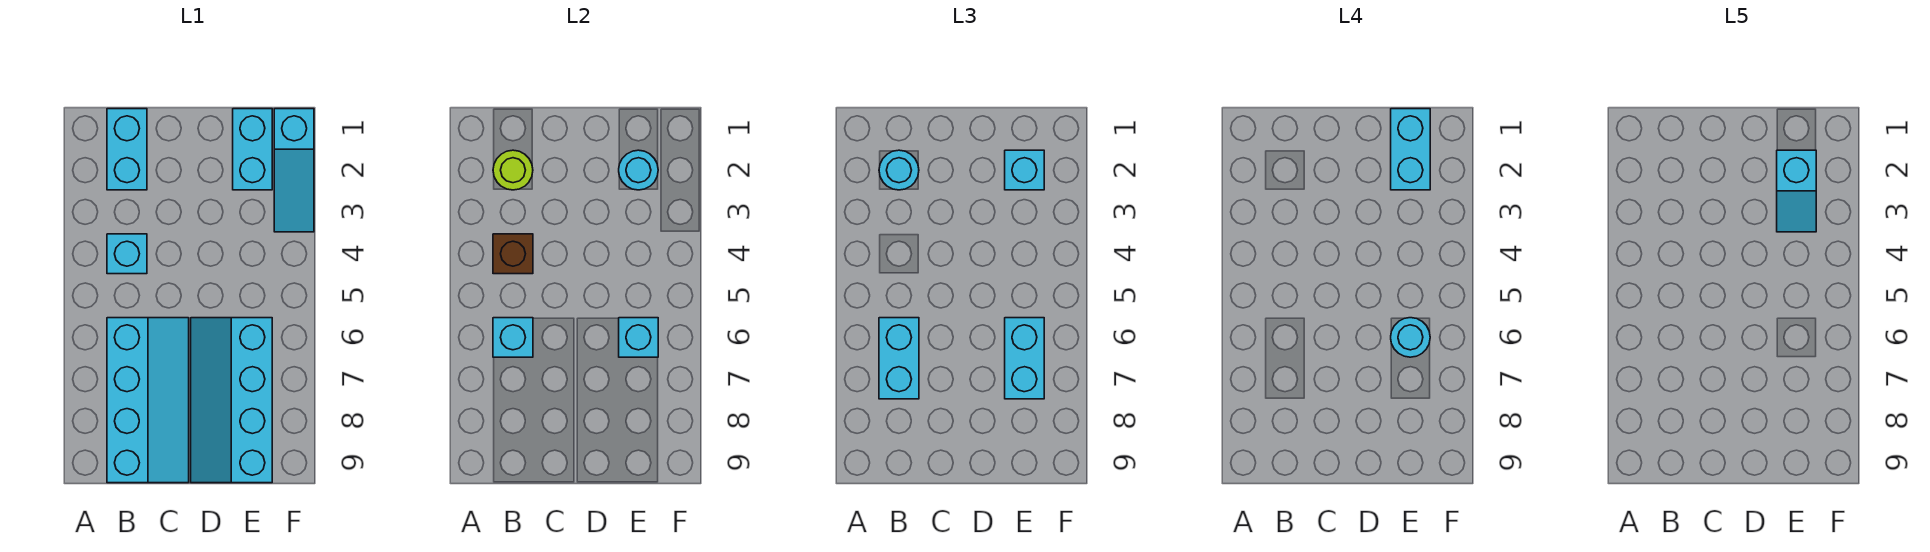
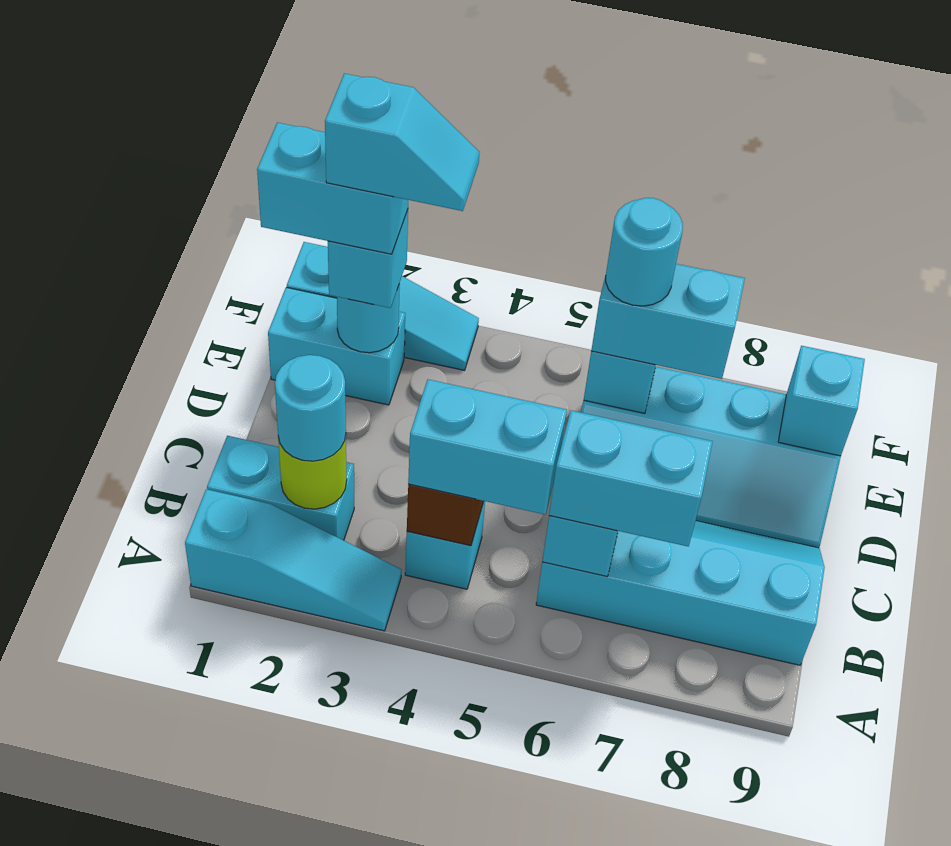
none -> cyan 1x3 slope [185,489,401,631]
none -> cyan 1x2 brick [408,379,567,515]
none -> cyan 1x1 brick [778,346,865,456]

